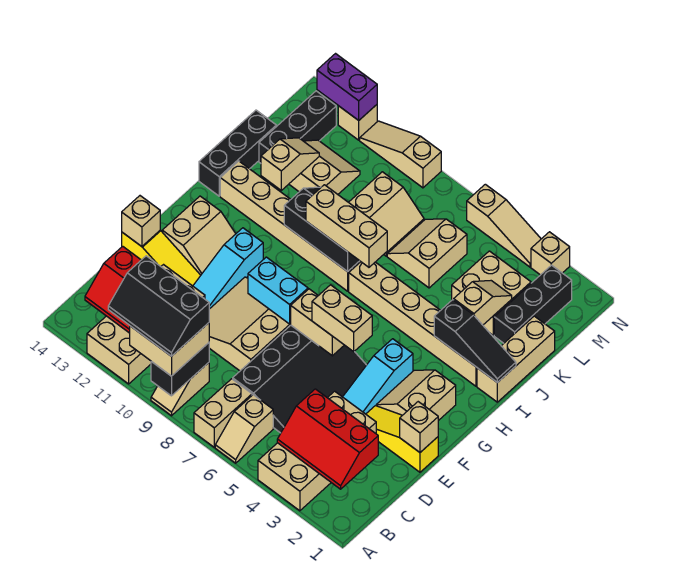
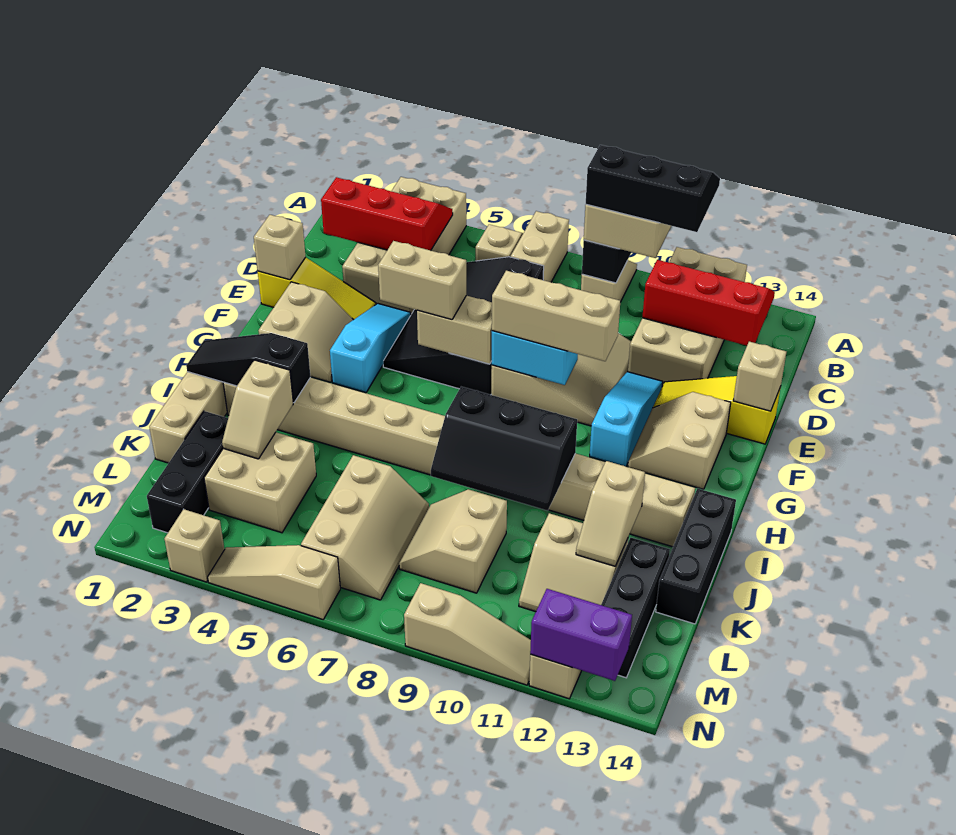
tan 1x3 brick [306,185,387,267] -> tan 1x3 brick moved to [492,271,620,361]
tan 2x2 slope [387,219,467,288] -> tan 2x3 slope [301,455,429,600]

